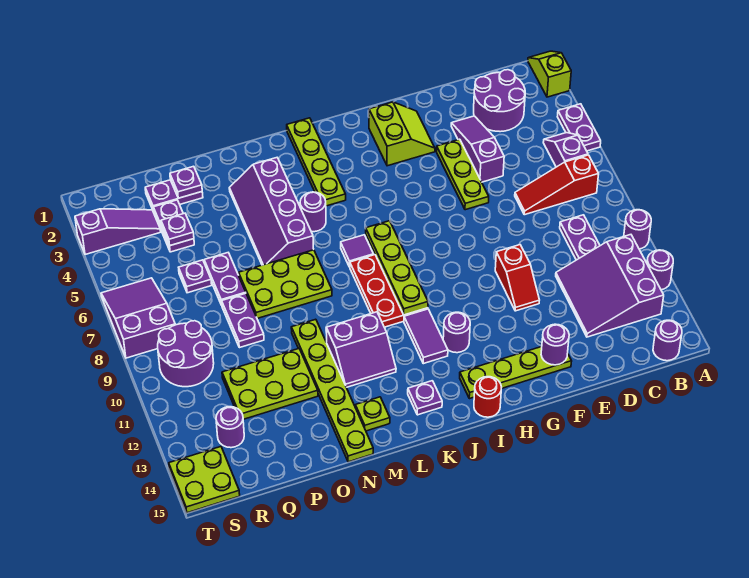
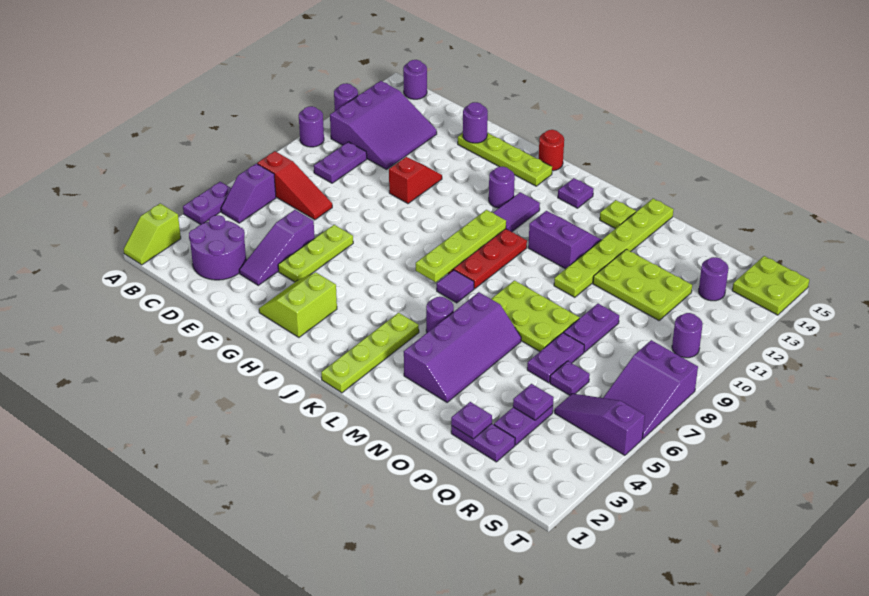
purple 1x3 slope [75,209,161,255] -> purple 1x3 slope moved to [555,394,645,455]
purple 2x2 round brick [158,321,214,387] -> purple 1x1 round brick [672,313,703,358]

